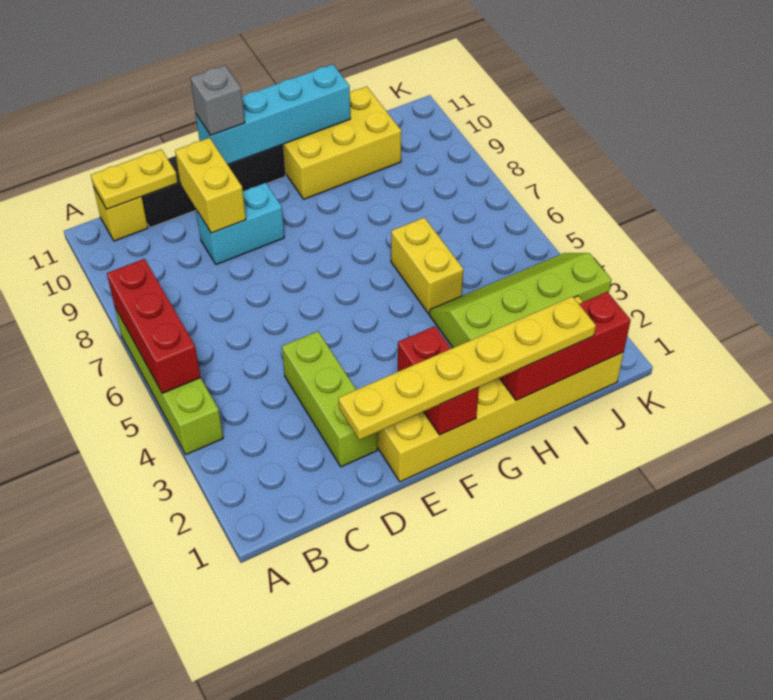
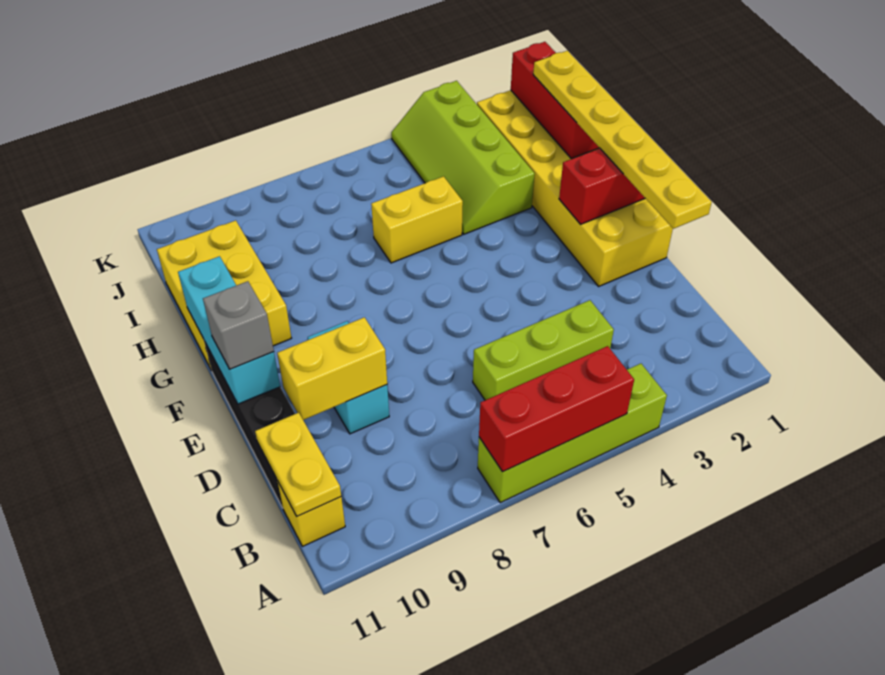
lime 1x3 brick [282,331,377,467] -> lime 1x3 brick moved to [473,300,614,400]
cyan 1x4 brick [196,64,350,164] -> cyan 1x3 brick [178,256,280,404]

